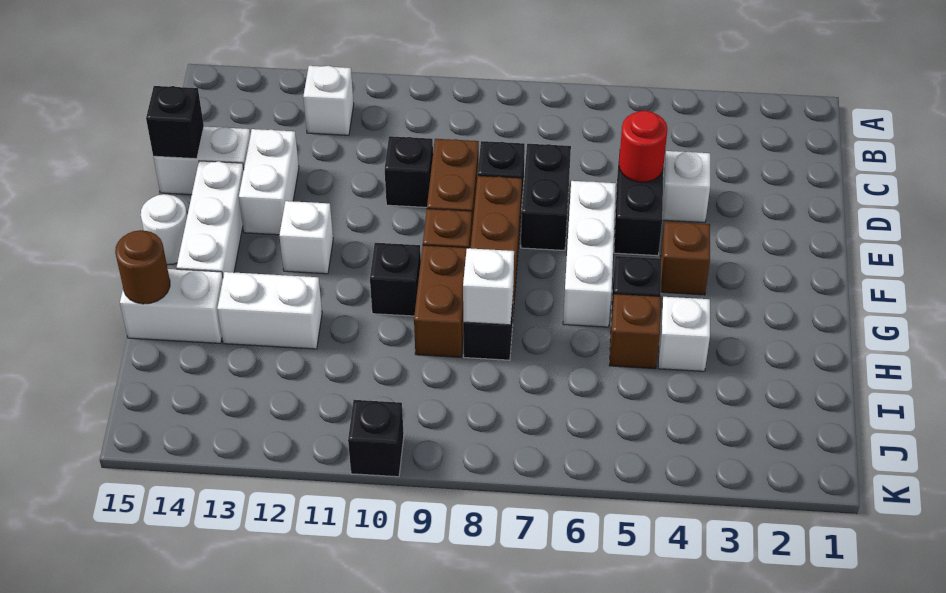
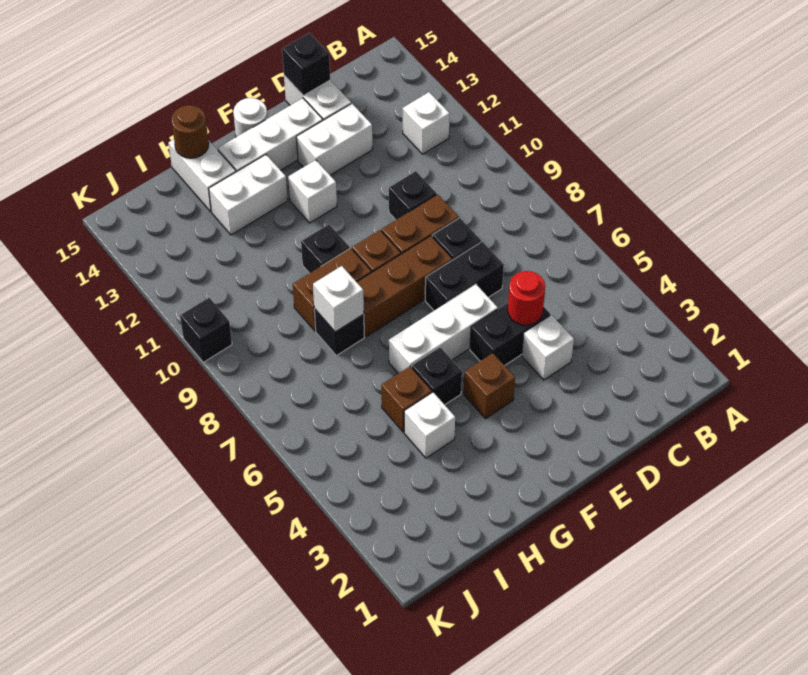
white 1x2 brick [217,272,322,349] -> white 1x2 brick turned to [209,155,288,235]

